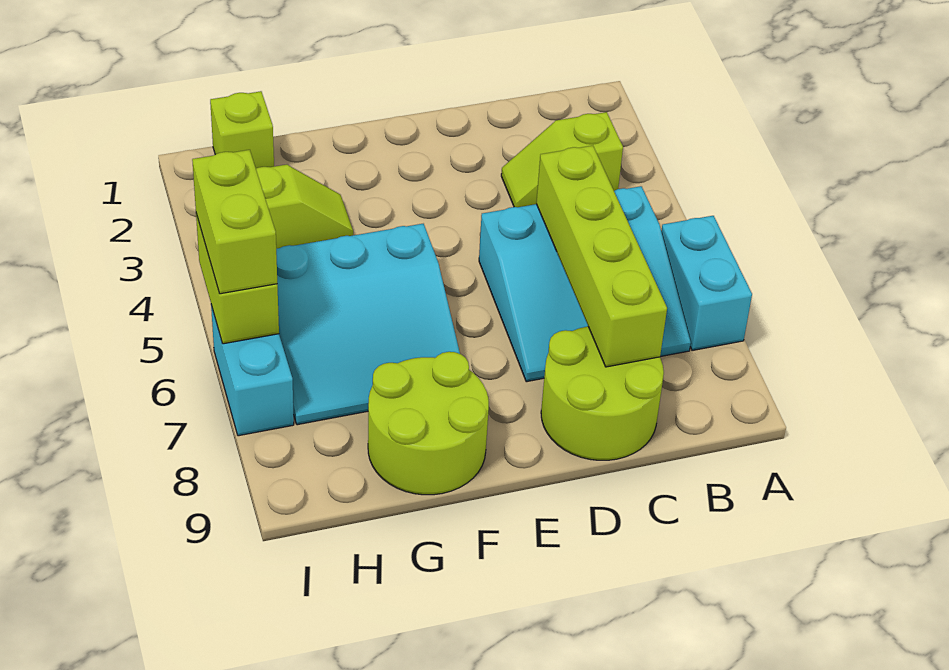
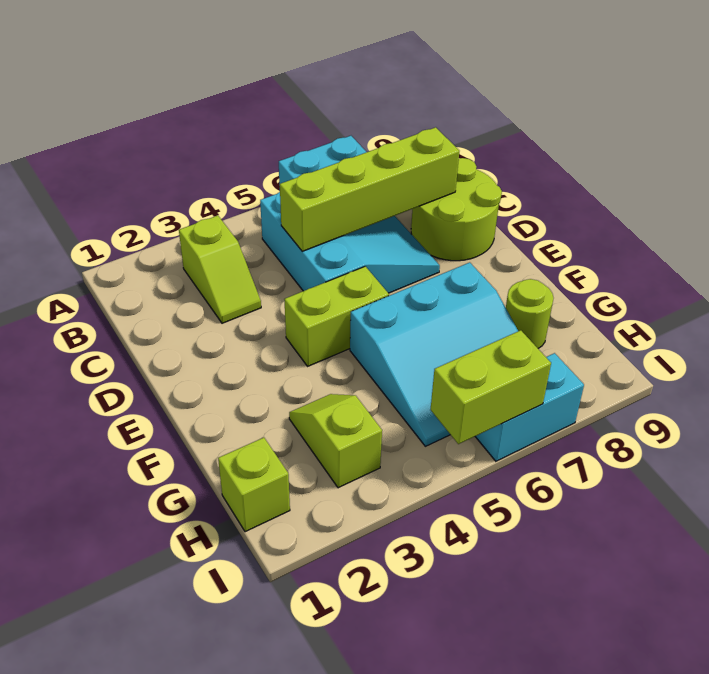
cyan 3x3 slope [276,224,460,425] -> cyan 3x3 slope turned to [350,262,518,446]
lime 2x2 round brick [368,352,489,495] -> lime 1x1 round brick [506,279,554,348]
lime 1x2 brick [192,150,277,294] -> lime 1x2 brick moved to [284,266,389,366]

